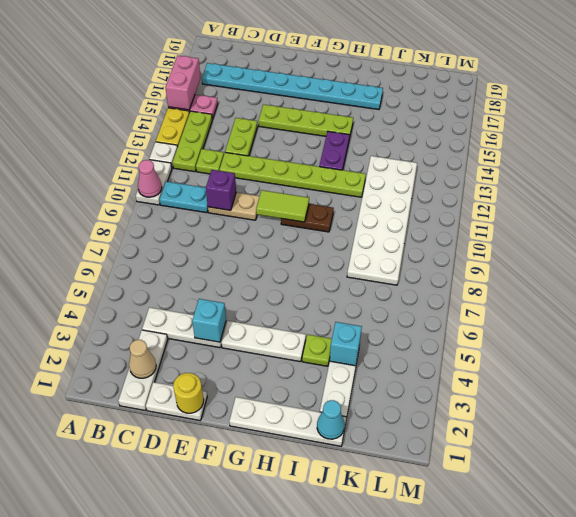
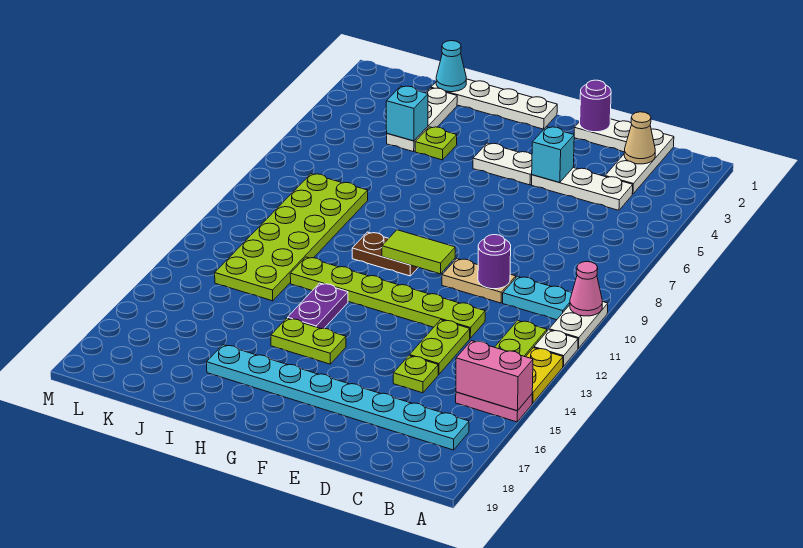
pink 1x2 brick [165,55,200,110] -> pink 1x2 brick turned to [456,341,533,411]
lime 1x1 plate [196,149,224,174] -> lime 1x1 plate moved to [393,355,438,393]
purple 1x1 brick [206,170,236,210] -> purple 1x1 round brick [478,235,511,289]
yellow 1x1 round brick [173,373,204,413] -> purple 1x1 round brick [580,80,611,132]
lime 1x4 plate [259,105,353,139] -> lime 1x2 plate [271,318,346,364]
white 1x3 plate [222,321,306,362] -> white 1x2 plate [473,143,532,185]
white 2x6 plate [347,156,417,285] -> lime 2x6 plate [215,174,368,301]

